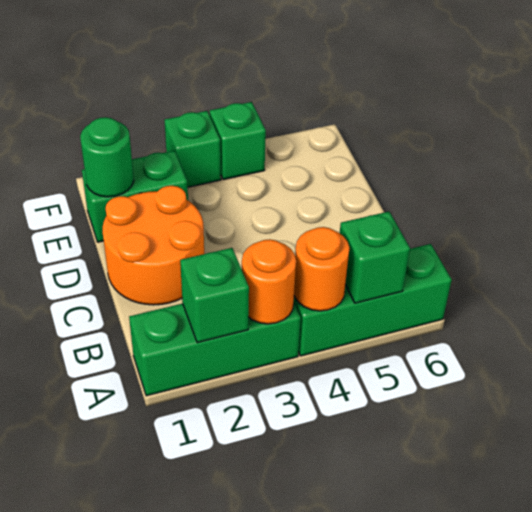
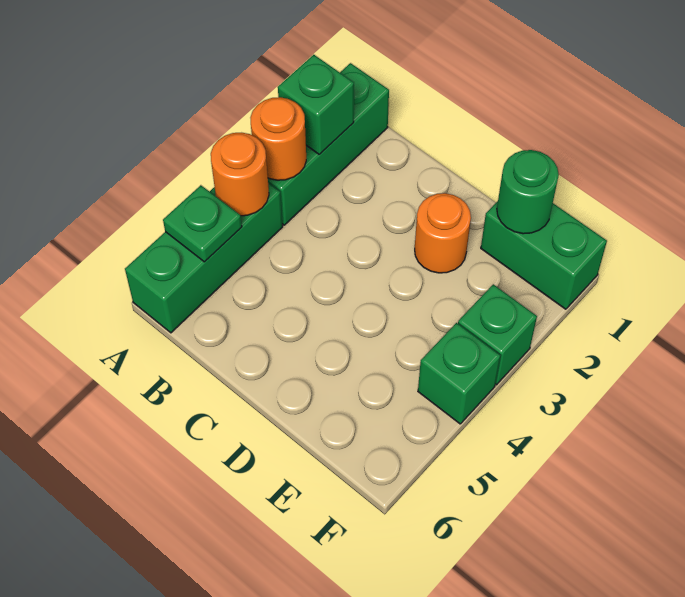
green 1x1 brick [340,212,410,303] -> green 1x1 plate [163,185,242,262]
orange 2x2 round brick [103,186,204,305] -> orange 1x1 round brick [415,193,471,273]
green 1x2 brick [82,151,188,242] -> green 1x2 brick turned to [481,201,607,309]

